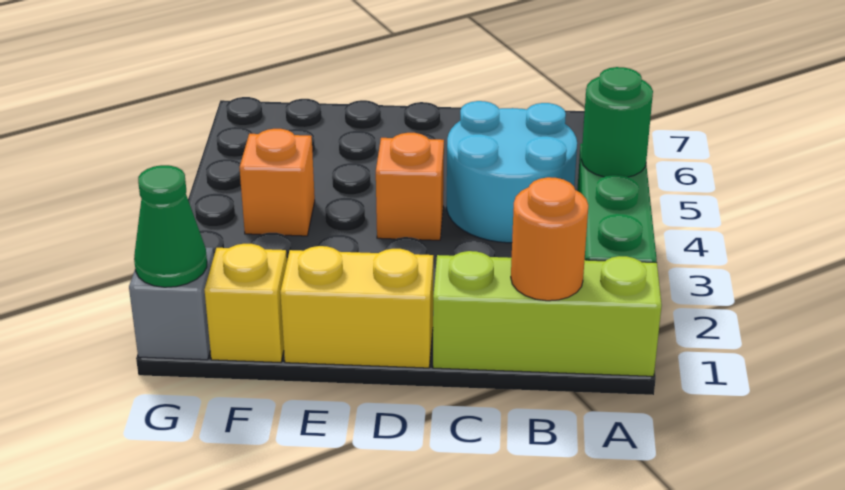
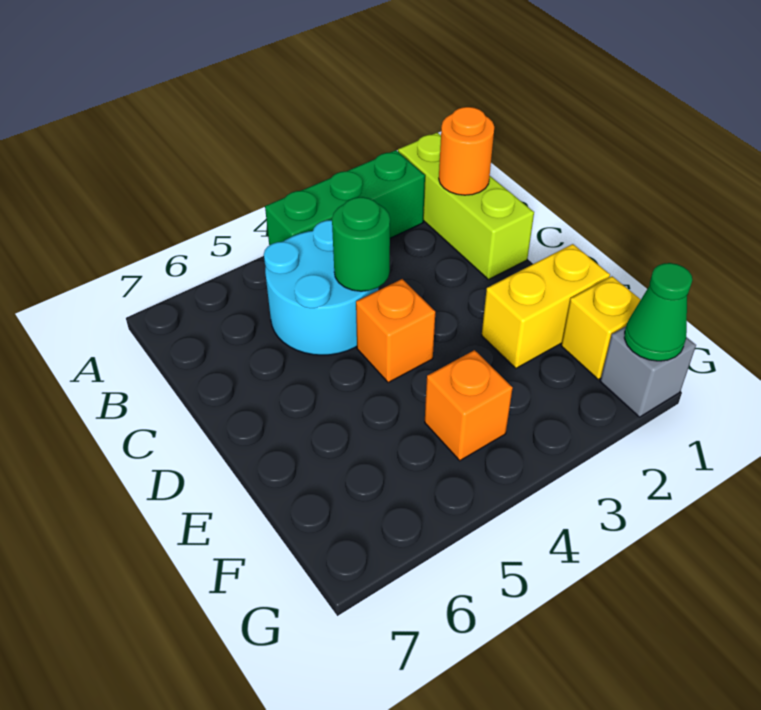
green 1x1 round brick [581,67,653,177] -> green 1x1 round brick moved to [332,197,390,291]
yellow 1x2 brick [280,246,433,368] -> yellow 1x2 brick turned to [482,244,610,368]

